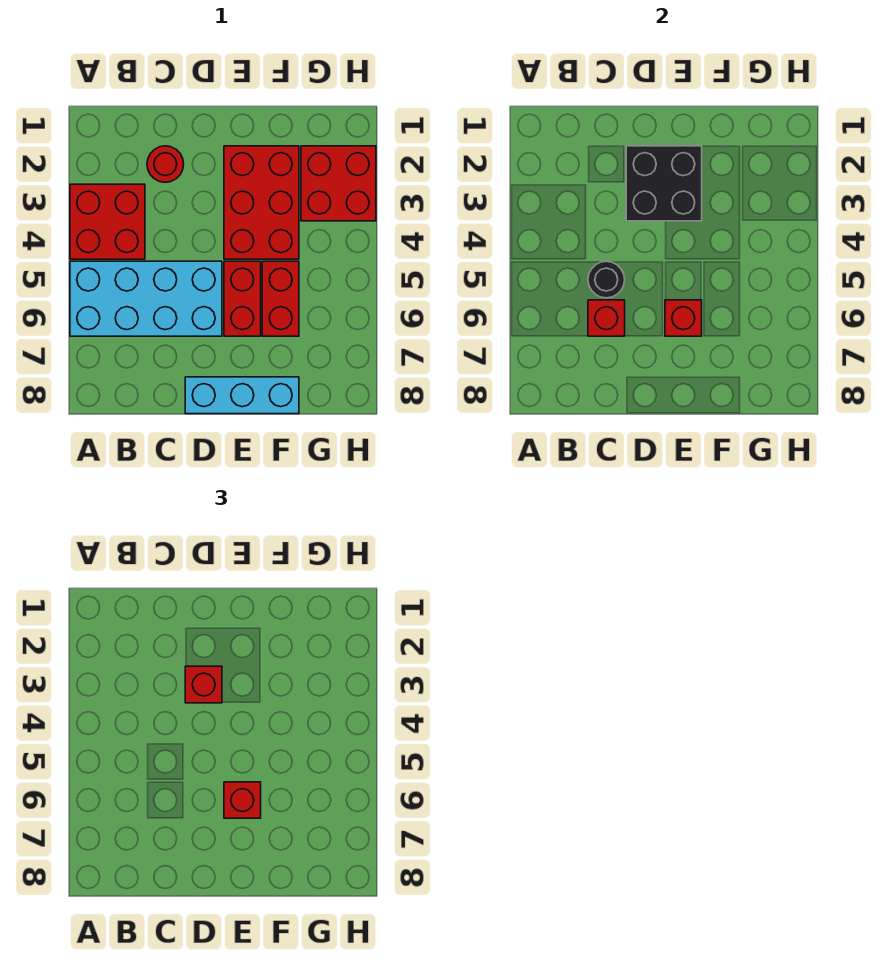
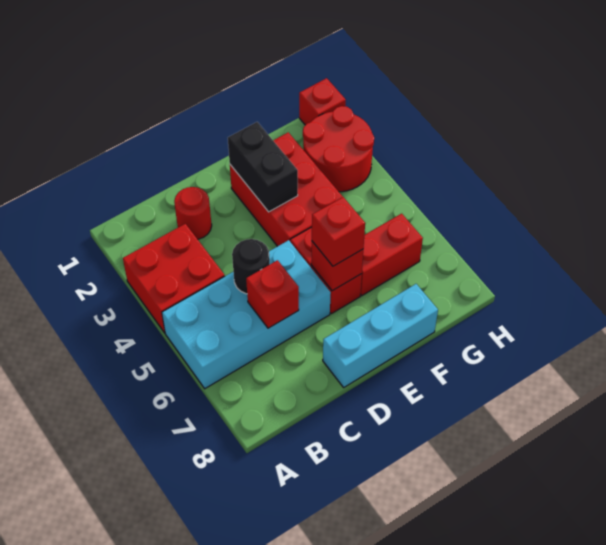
black 2x2 brick [626,146,702,221] -> black 1x2 brick [228,122,298,212]
red 1x1 brick [185,666,222,703] -> red 1x1 brick moved to [299,78,346,125]
red 1x2 brick [262,261,299,336] -> red 1x2 brick turned to [360,214,423,296]
red 2x2 brick [301,146,376,221] -> red 2x2 round brick [303,106,374,192]

